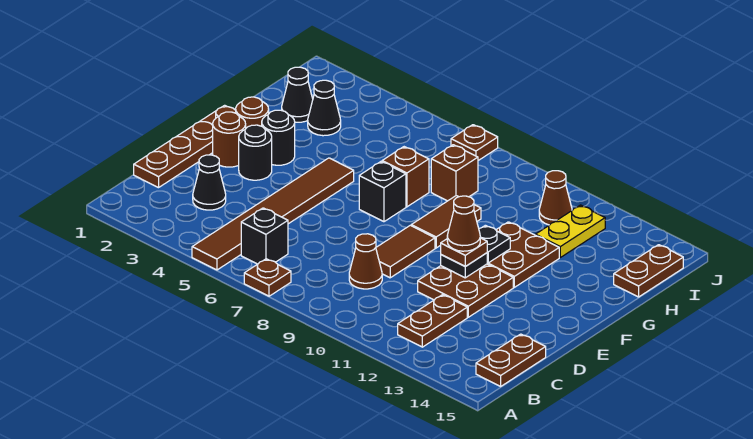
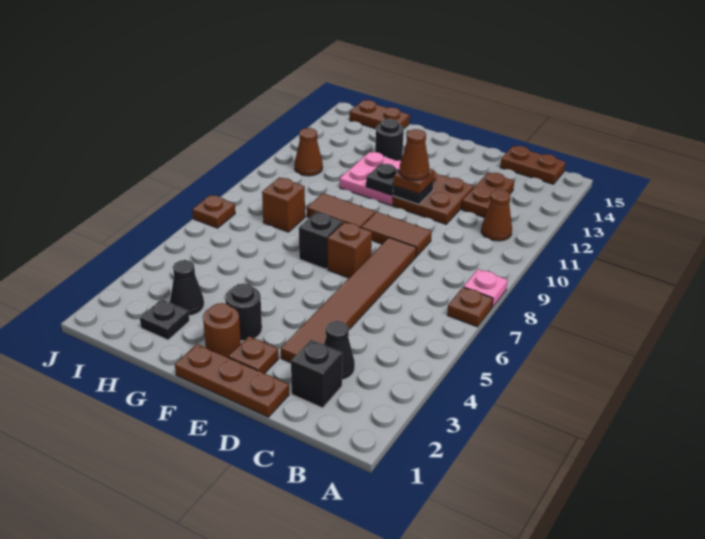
brown 1x6 tile [192,158,354,270] -> brown 1x6 tile turned to [281,238,416,363]
none -> pink 1x1 plate [464,269,507,308]
black 1x1 brick [241,208,288,264] -> black 1x1 brick moved to [291,340,342,408]
brown 1x2 plate [398,295,467,347] -> brown 1x2 plate turned to [462,172,514,217]
brown 1x4 plate [134,105,236,188] -> brown 1x3 plate [175,344,289,417]
brown 1x1 cone [349,234,382,289] -> brown 1x1 cone moved to [481,190,512,241]
brown 1x1 round brick [213,112,246,167] -> brown 1x1 plate [228,336,279,373]
black 1x1 round brick [239,125,272,180] -> black 1x1 round brick moved to [375,119,404,161]
brown 2x2 plate [487,222,559,287] -> pink 2x2 plate [340,152,401,205]
brown 1x1 brick [382,147,429,207] -> brown 1x1 brick moved to [327,222,372,278]
black 1x1 cone [282,67,313,122] -> black 1x1 plate [140,299,189,340]
yellow 1x2 plate [536,205,605,257] -> none

